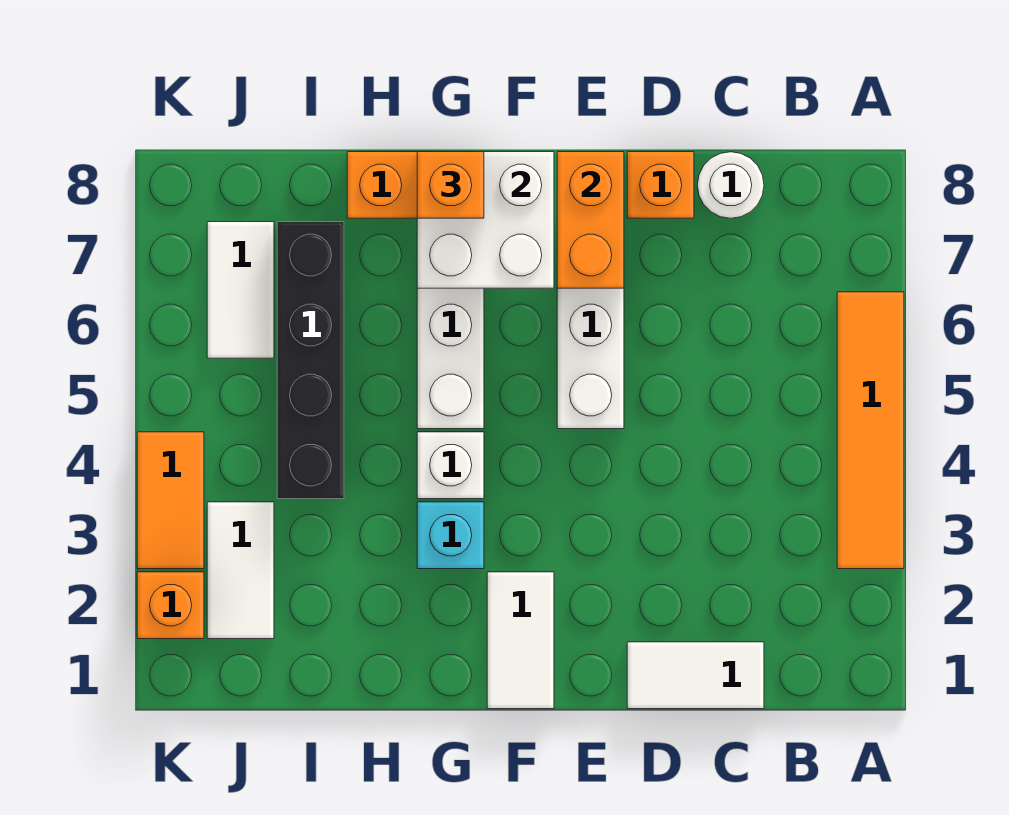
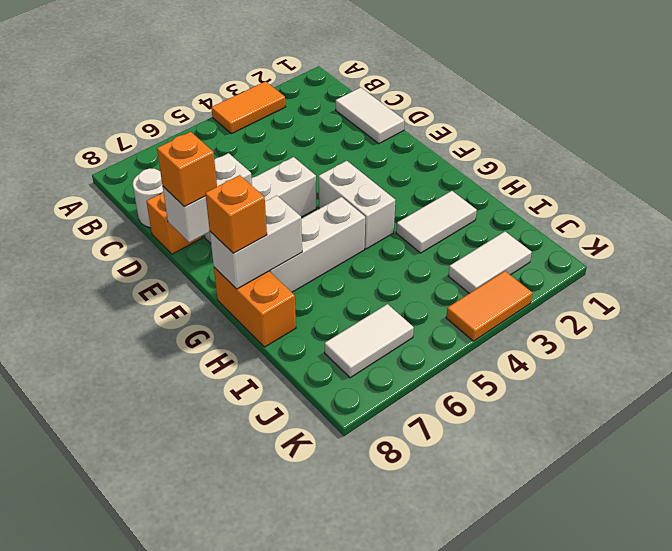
orange 1x4 tile [837,292,904,569] -> orange 1x2 tile [211,81,286,134]
orange 1x2 brick [557,152,624,288] -> white 1x2 brick [163,153,252,242]
white 1x2 tile [487,572,554,709] -> white 1x2 tile moved to [396,191,477,253]
white 2x2 brick [417,152,554,288] -> white 1x2 brick [210,195,302,289]
cyan 1x1 brick [417,502,484,569] -> none
white 1x1 brick [417,432,484,499] -> white 1x2 brick [319,161,395,249]
black 1x4 brick [277,222,344,499] -> none
orange 1x1 brick [137,572,204,639] -> orange 1x1 brick moved to [157,132,217,207]

